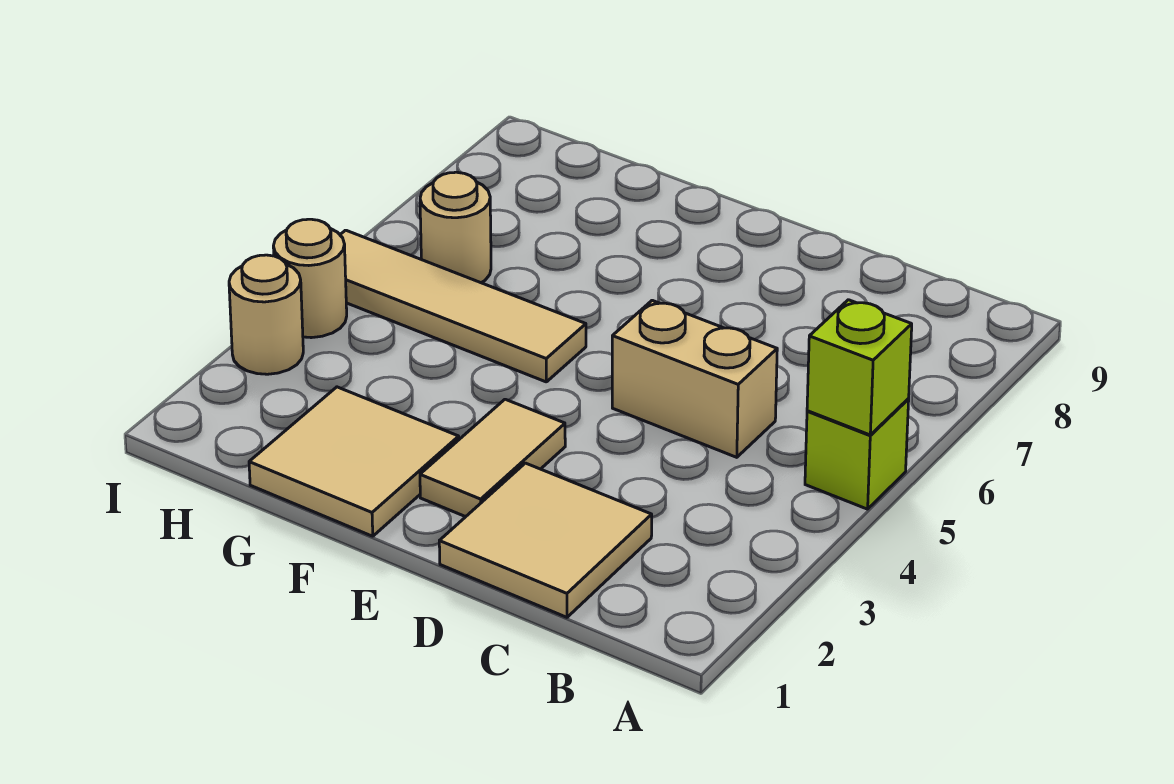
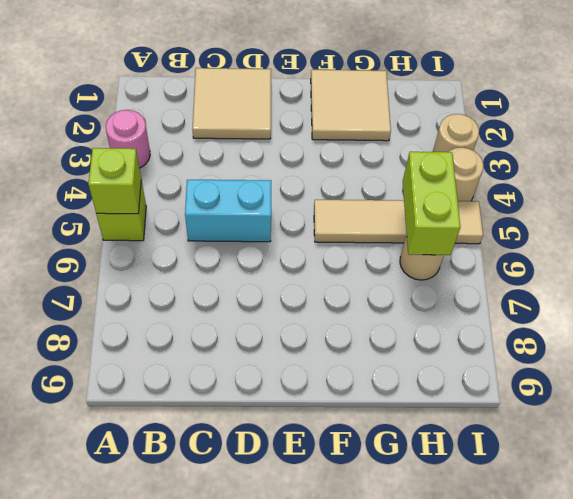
none -> pink 1x1 round brick [106,110,150,168]
tan 1x2 brick [612,300,777,457] -> cyan 1x2 brick [185,180,271,242]
tan 1x2 tile [420,399,565,517] -> none
none -> lime 1x2 brick [403,152,460,255]

